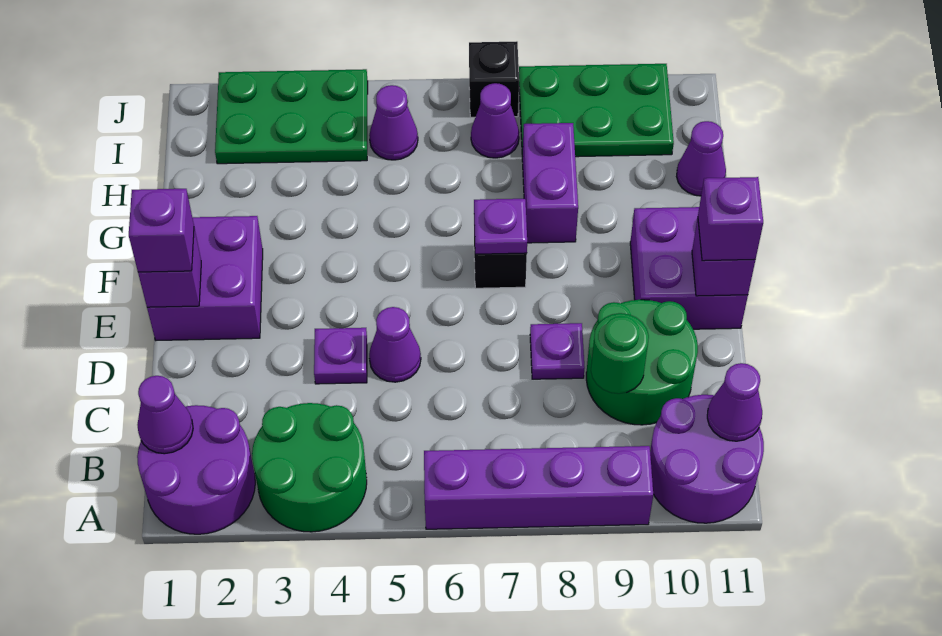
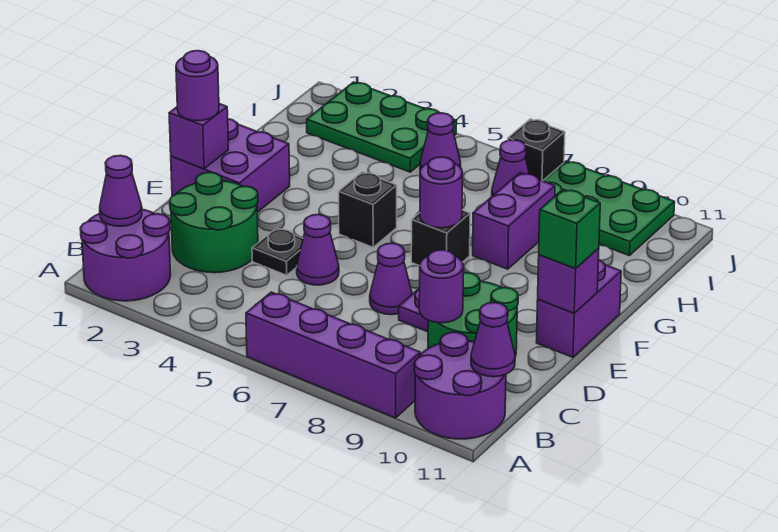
green 2x2 round brick [252,403,367,532] -> green 2x2 round brick moved to [170,172,258,273]
green 1x1 round brick [591,313,649,394] -> purple 1x1 round brick [419,250,463,323]
purple 1x1 plate [314,328,367,384] -> black 1x1 plate [252,228,303,275]
purple 1x1 brick [129,189,194,272] -> purple 1x1 round brick [176,51,219,121]
purple 2x2 brick [630,207,748,329] -> purple 1x2 brick [536,260,621,357]
purple 1x1 brick [698,177,763,261] -> green 1x1 brick [539,189,600,269]
none -> black 1x1 brick [339,172,397,247]
purple 1x1 plate [474,199,527,254] -> purple 1x1 round brick [420,157,463,228]
purple 1x1 cone [677,121,726,196] -> purple 1x1 cone moved to [370,243,412,315]

